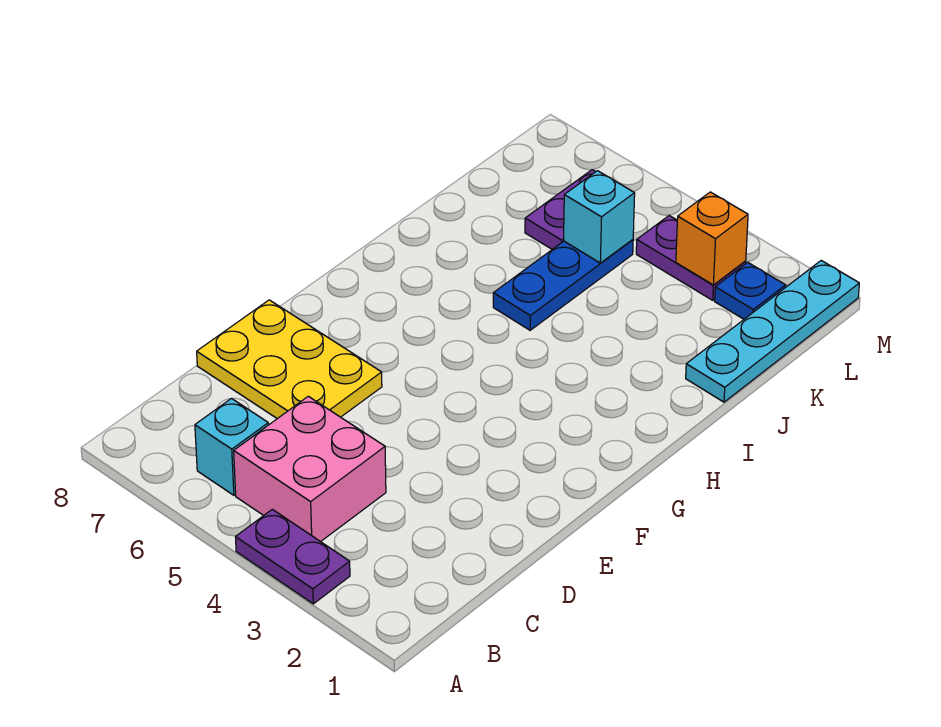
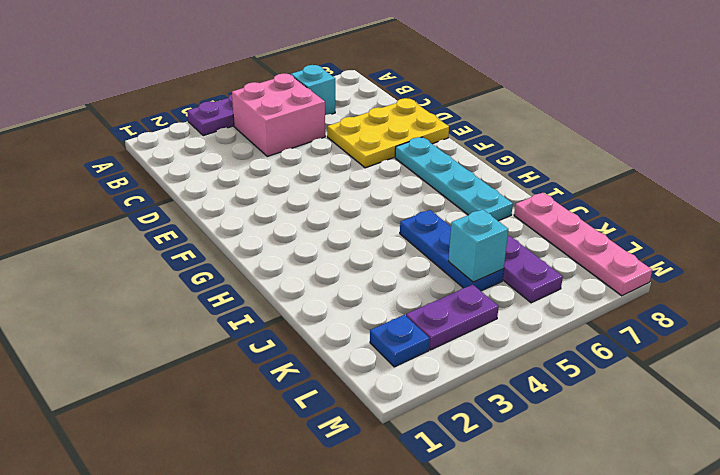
cyan 1x4 plate [686,261,859,402] -> cyan 1x4 plate moved to [395,137,513,221]
none -> pink 1x4 plate [514,193,652,296]
orange 1x1 brick [676,192,748,285] -> none

